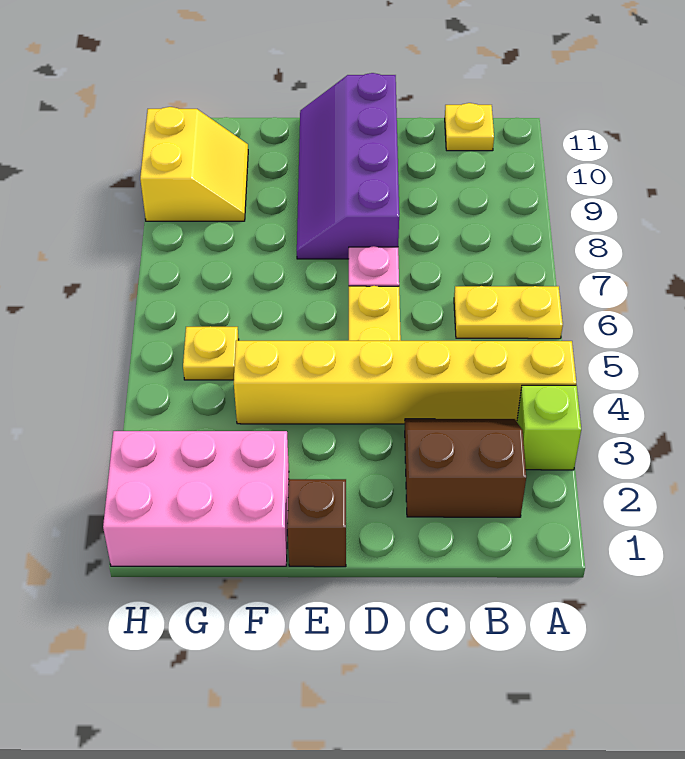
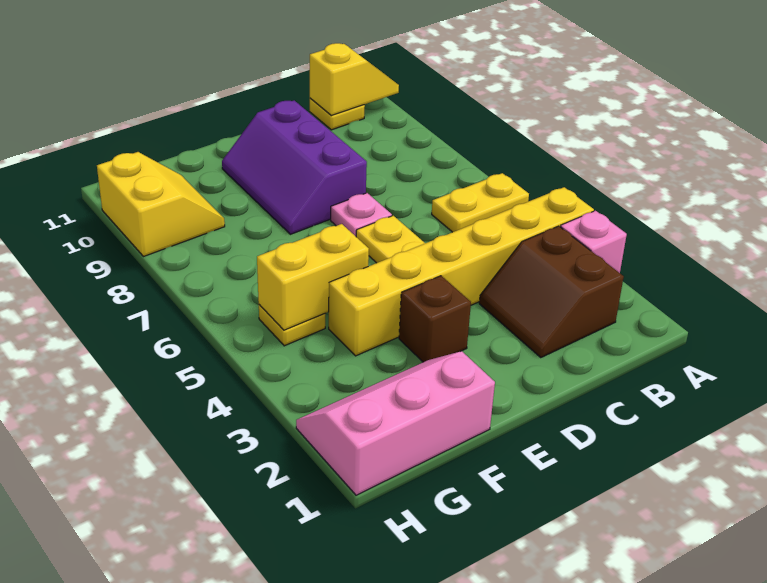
lime 1x1 brick [517,385,581,470] -> pink 1x1 brick [561,211,627,273]
none -> yellow 1x2 slope [310,43,399,116]
brown 2x2 slope [405,419,526,517] -> brown 2x2 slope turned to [479,226,624,358]
purple 2x4 slope [297,73,399,259] -> purple 2x3 slope [222,100,367,234]
brown 1x1 brick [287,479,346,567] -> brown 1x1 brick moved to [399,276,471,362]
pink 2x3 brick [103,431,289,566] -> pink 2x3 slope [296,351,495,495]
none -> yellow 1x2 brick [257,224,369,330]

